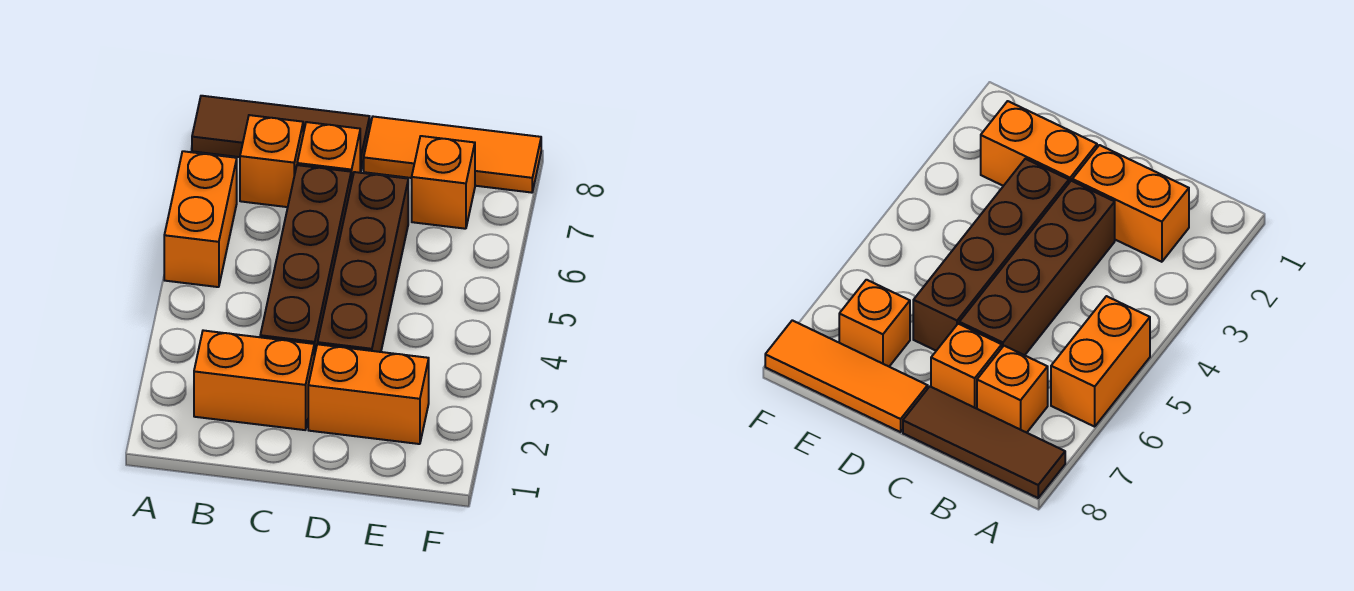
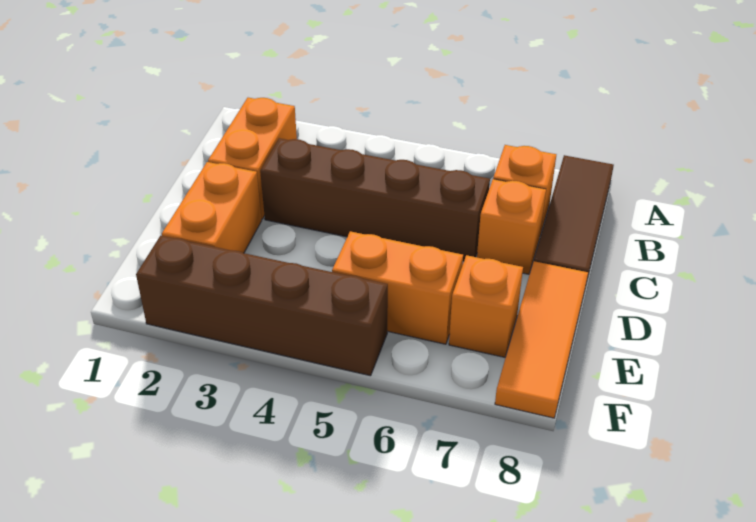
orange 1x2 brick [164,151,237,287] -> orange 1x2 brick moved to [332,231,463,344]
brown 1x4 brick [318,172,408,352] -> brown 1x4 brick moved to [136,236,388,376]

